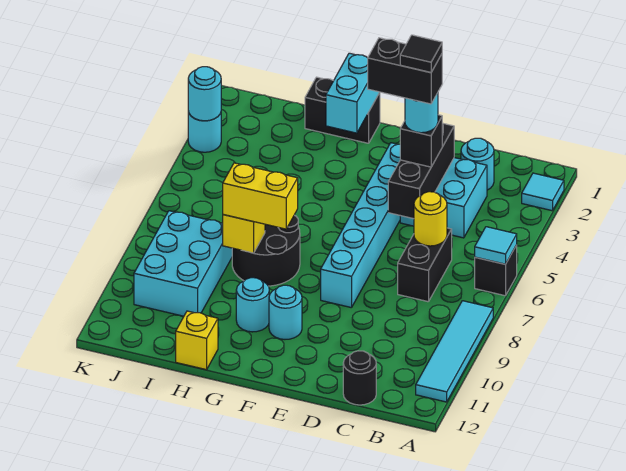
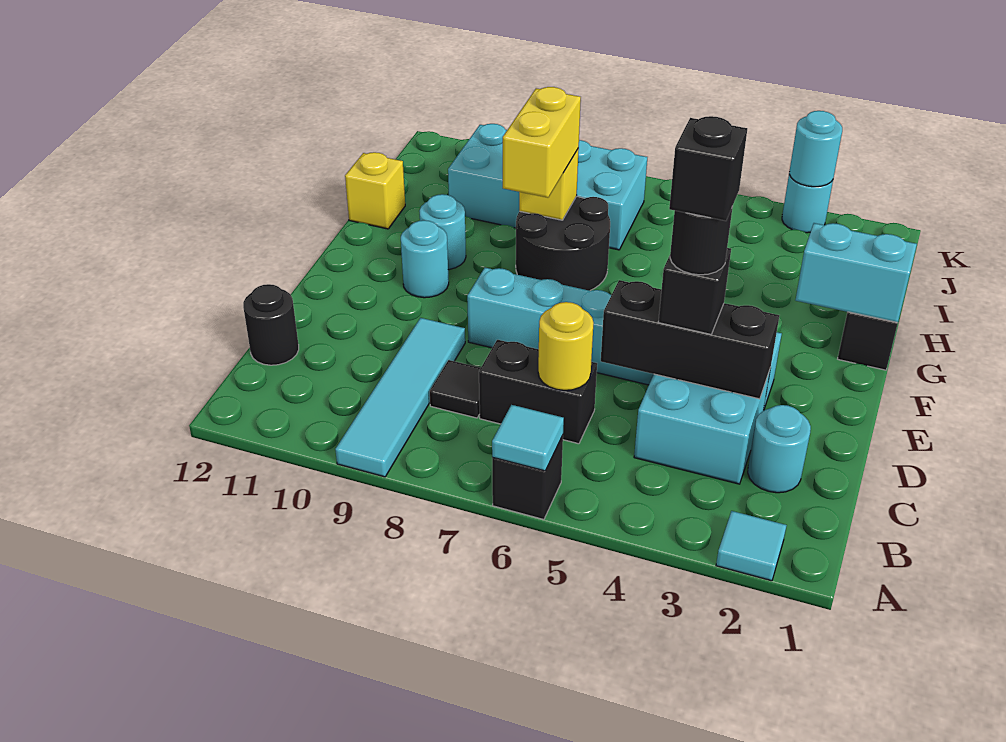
cyan 1x4 tile [416,301,493,402] -> cyan 1x4 tile turned to [335,318,465,477]
cyan 1x1 round brick [405,93,438,133] -> black 1x1 round brick [670,206,733,275]
black 1x2 brick [368,38,442,104] -> black 1x1 brick [669,116,747,221]
black 1x1 tile [400,35,442,72] -> black 1x1 tile moved to [430,360,481,418]
cyan 2x3 brick [134,211,232,316] -> cyan 2x4 brick [448,124,647,250]

